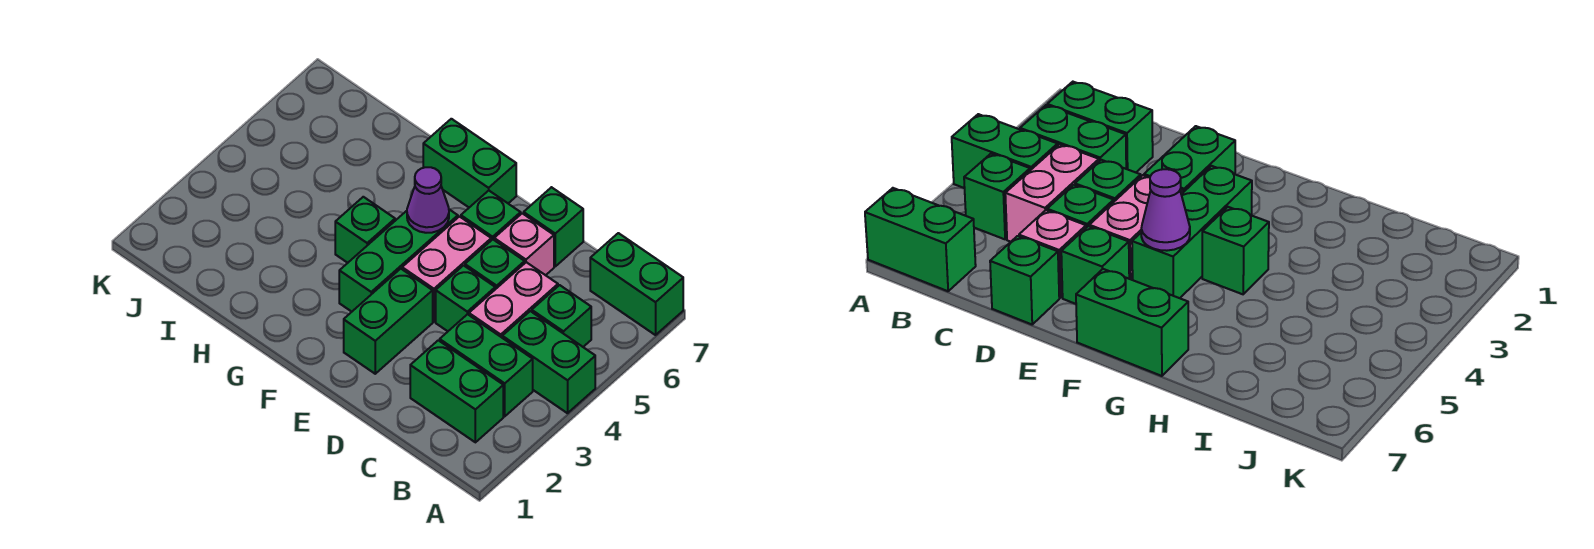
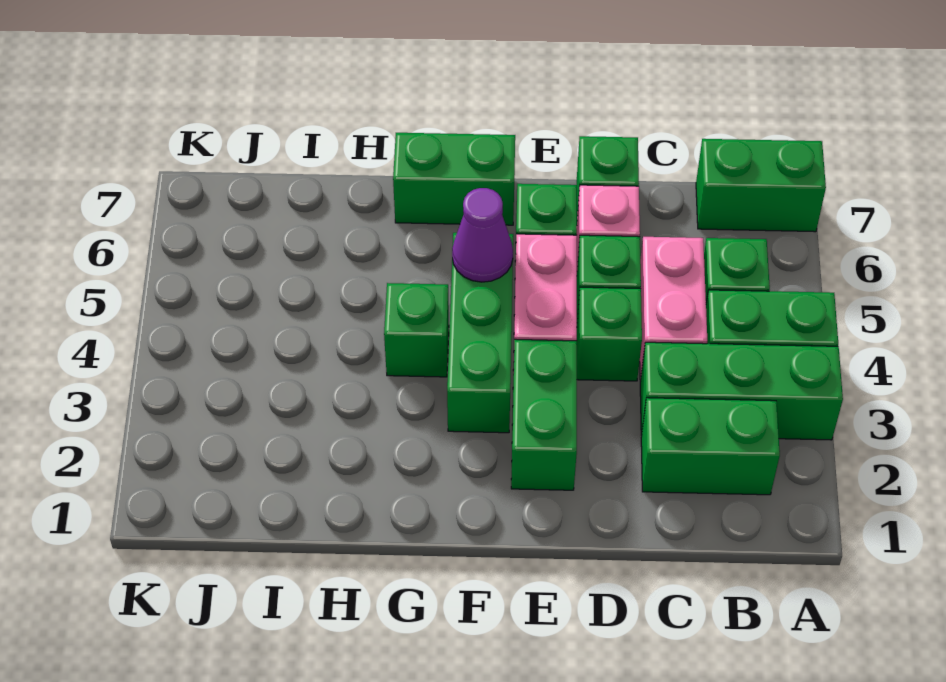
green 1x2 brick [440,314,533,416] -> green 1x3 brick [640,342,843,440]

